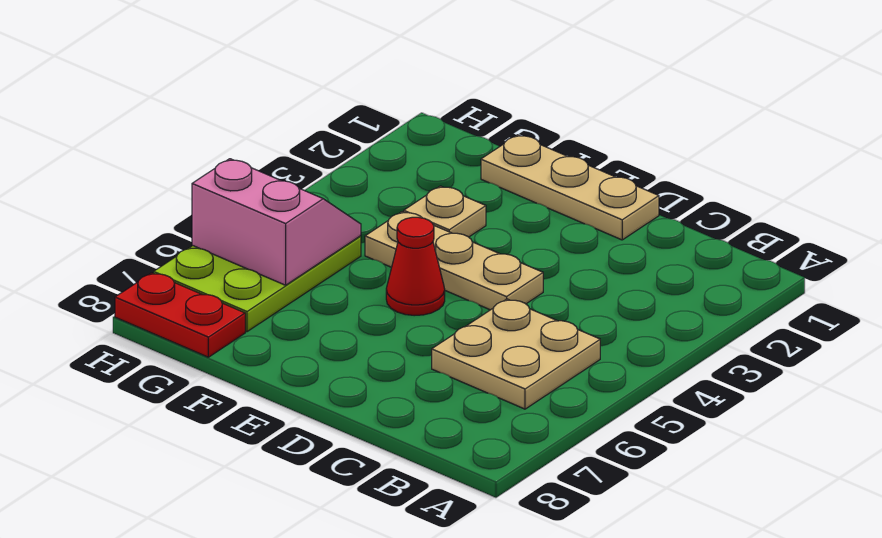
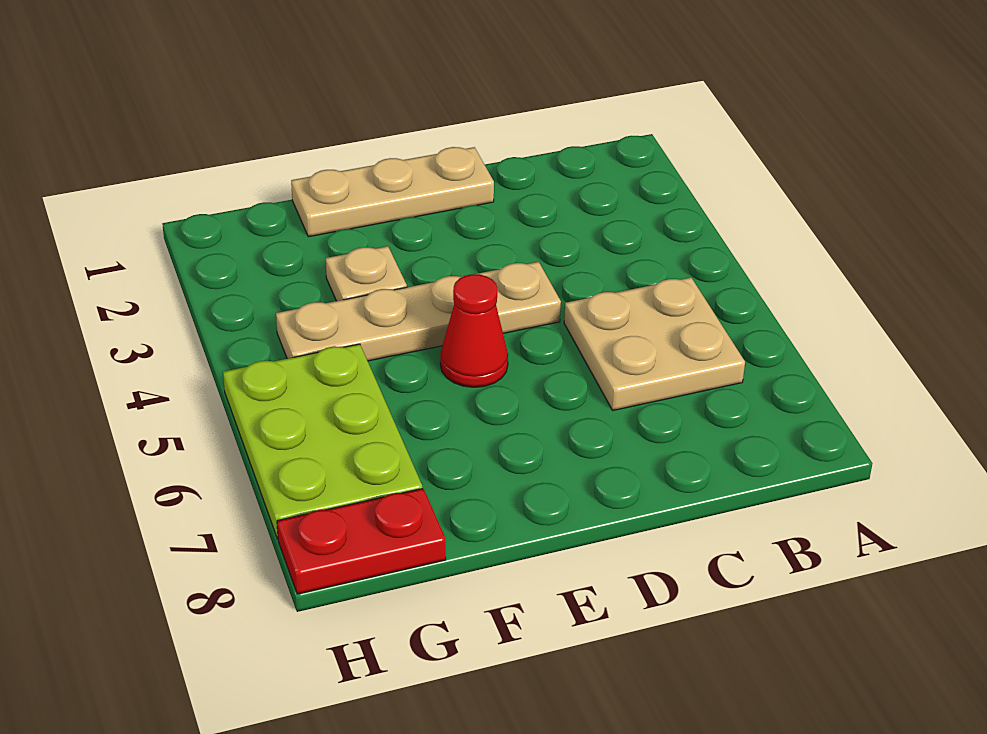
tan 1x3 plate [365,212,543,310] -> tan 1x4 plate [276,262,561,361]
pink 2x2 slope [192,159,361,285] -> none

